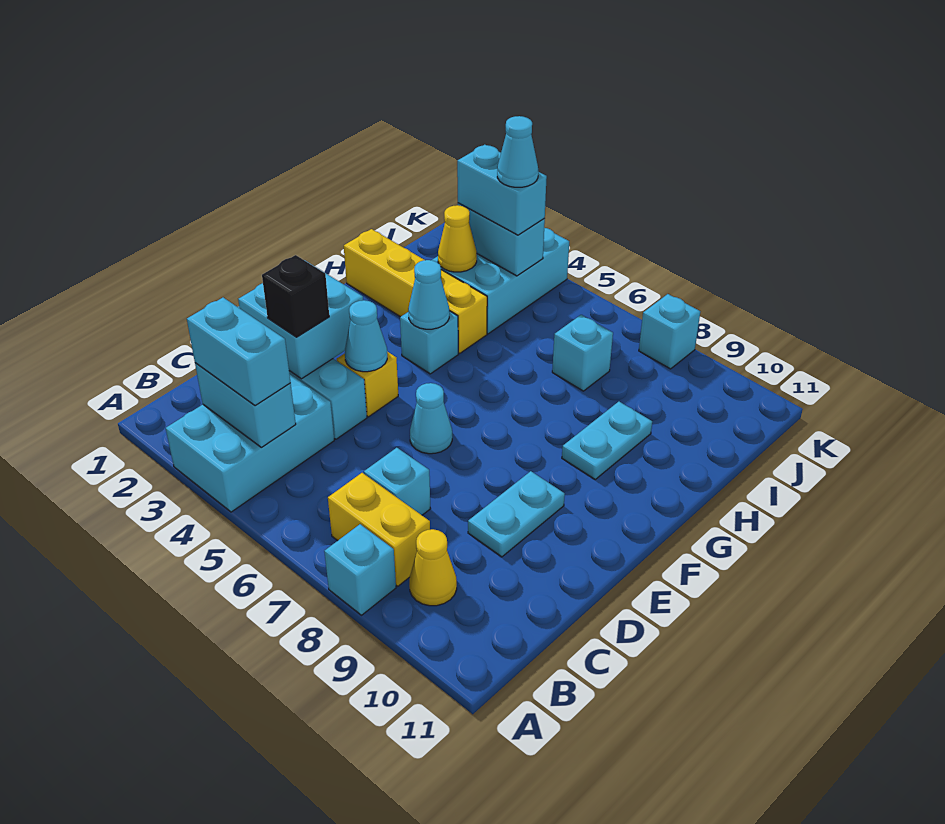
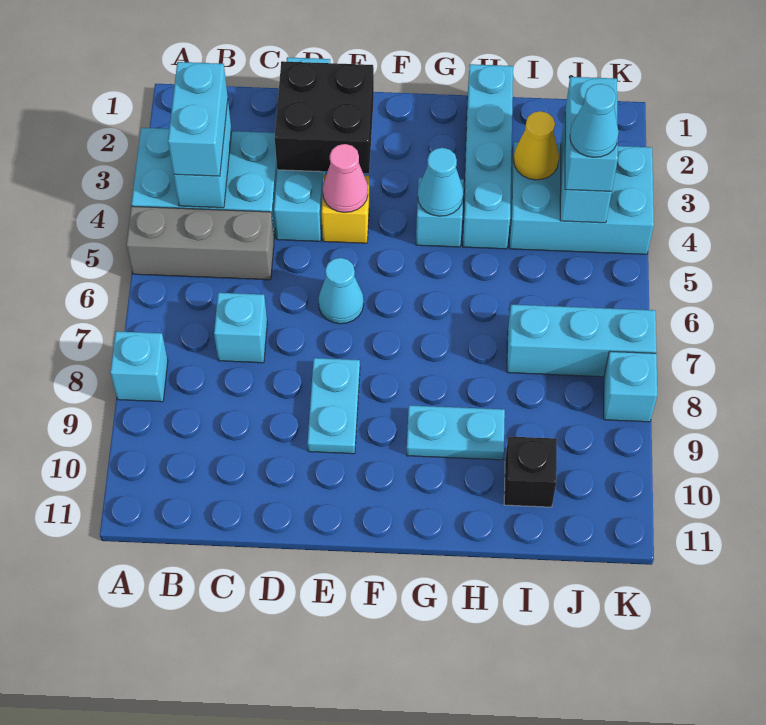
none -> grey 1x3 brick [126,206,274,280]
yellow 1x2 brick [328,473,430,586] -> none
yellow 1x1 cone [409,529,457,606] -> none
cyan 2x2 brick [238,261,363,379] -> black 2x2 brick [275,61,374,173]
black 1x1 brick [262,255,329,337] -> black 1x1 brick moved to [504,437,557,507]
cyan 1x2 plate [468,471,565,557] -> cyan 1x2 plate turned to [308,358,360,454]
cyan 1x1 cone [345,300,387,372] -> pink 1x1 cone [323,144,368,212]
yellow 1x4 brick [344,229,487,353] -> cyan 1x4 brick [463,64,513,249]
cyan 1x1 brick [552,315,613,391] -> cyan 1x3 brick [507,304,656,377]

